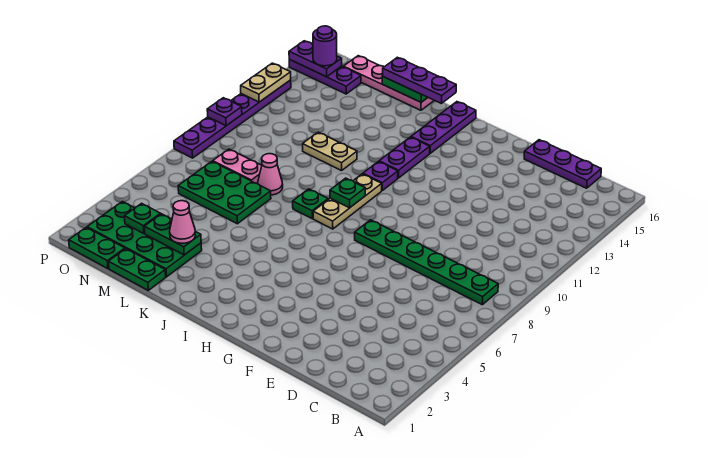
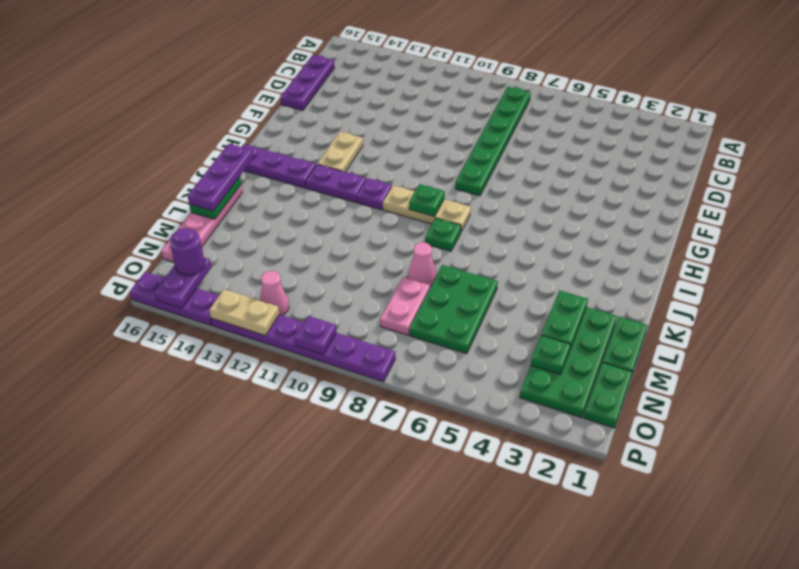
tan 1x2 plate [303,132,357,171] -> tan 1x2 plate moved to [318,132,363,172]
pink 1x1 cone [170,201,195,243] -> pink 1x1 cone moved to [260,271,289,316]
purple 1x3 plate [289,60,361,94] -> purple 1x3 plate turned to [130,272,219,325]

